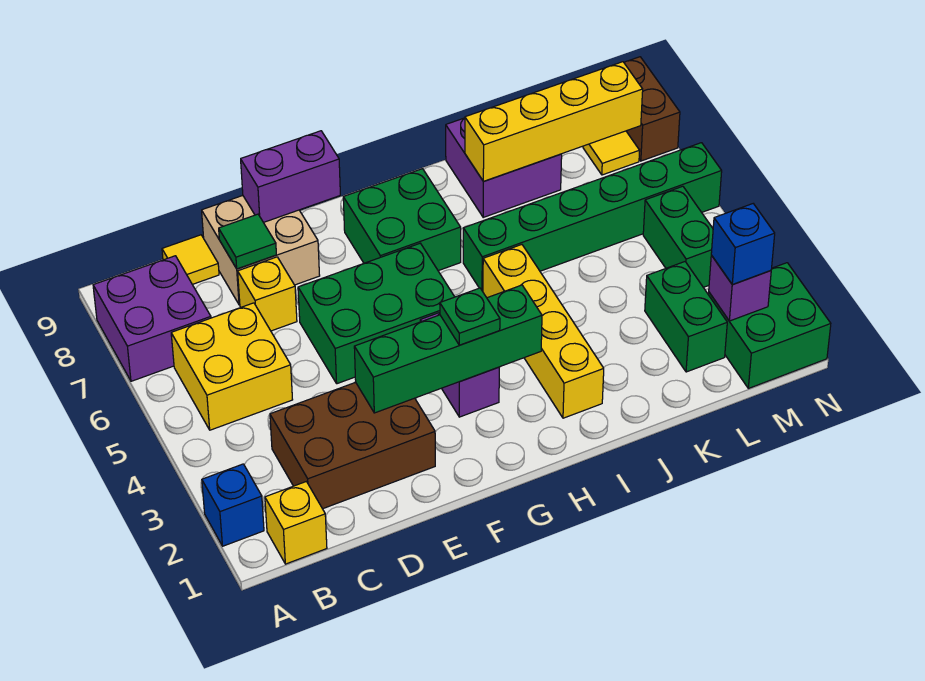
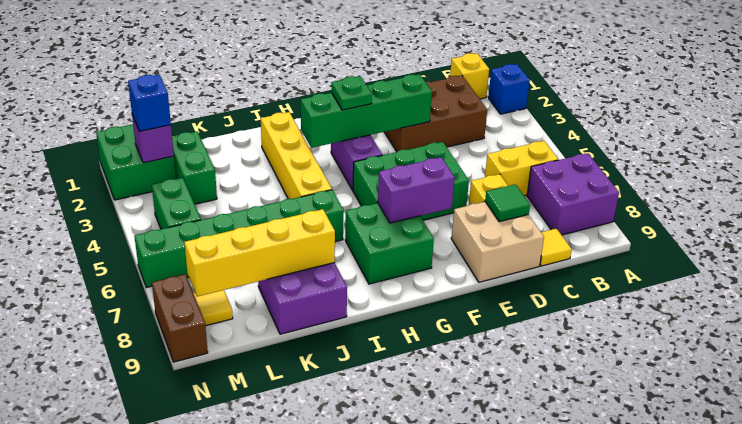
yellow 2x2 brick [171,303,293,430] -> yellow 1x2 brick [485,141,558,196]
purple 1x2 brick [241,131,340,222] -> purple 1x2 brick moved to [378,157,455,223]

